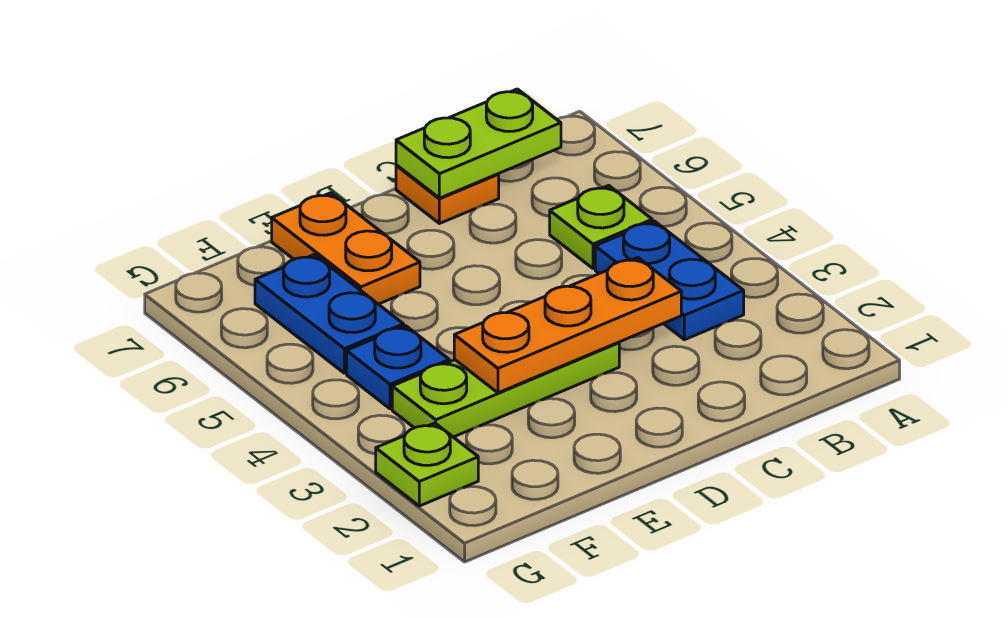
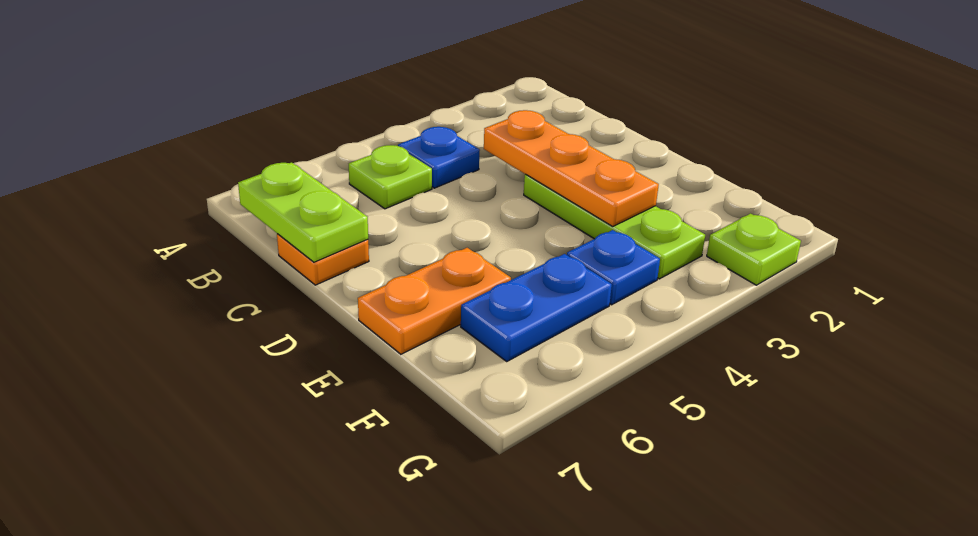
blue 1x2 plate [595,221,744,340] -> blue 1x1 plate [398,127,480,188]

